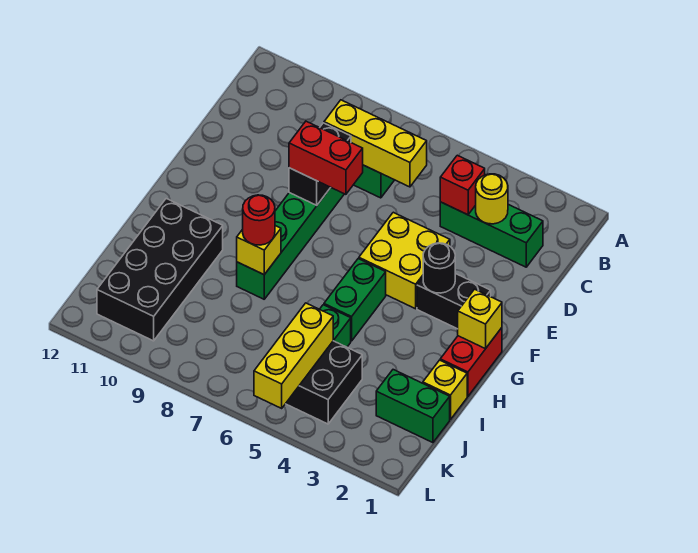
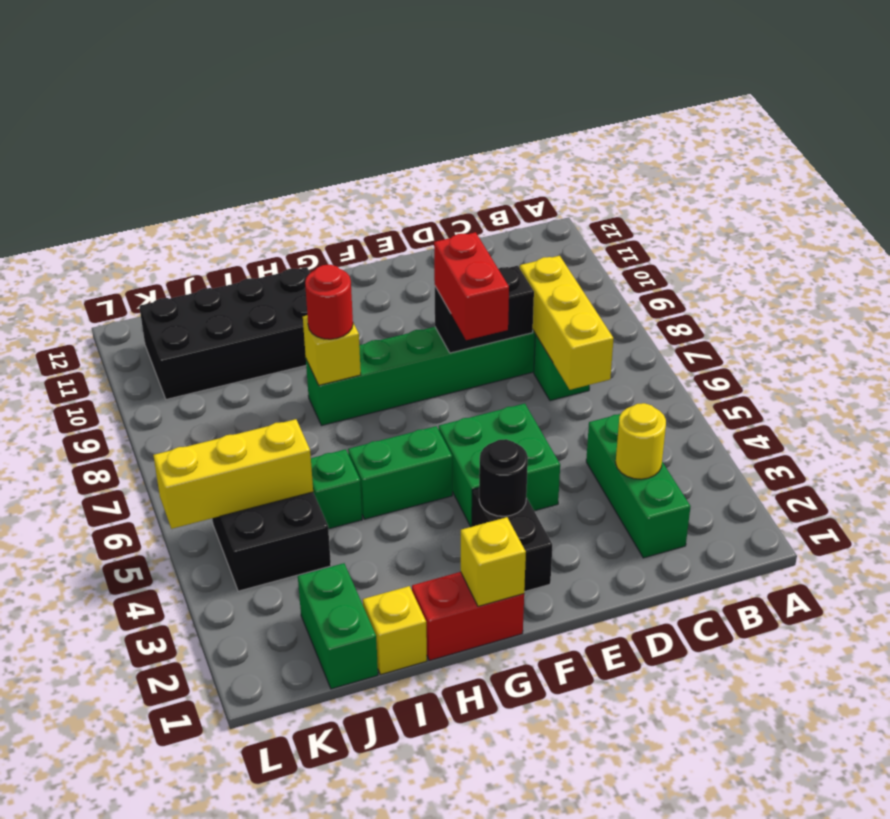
red 1x1 brick [440,155,485,215] -> none
yellow 2x2 brick [359,212,450,309] -> green 2x2 brick [439,404,560,527]

